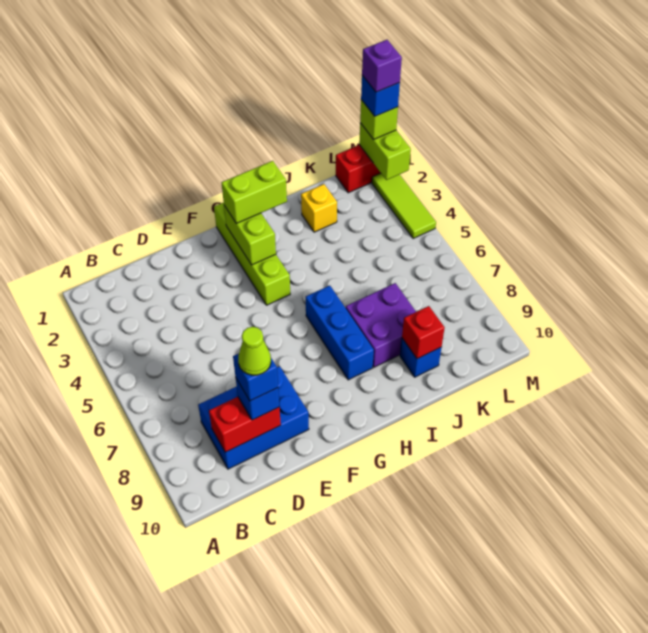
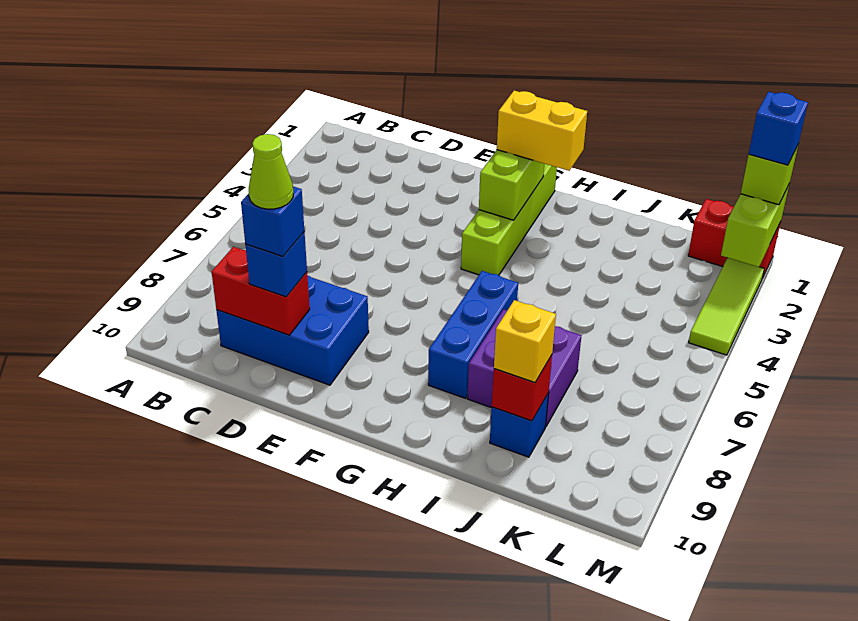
lime 1x2 brick [222,161,287,224] -> yellow 1x2 brick [497,91,587,171]
yellow 1x1 brick [301,184,337,232] -> yellow 1x1 brick moved to [494,300,556,383]
purple 1x1 brick [362,40,402,92] -> none

